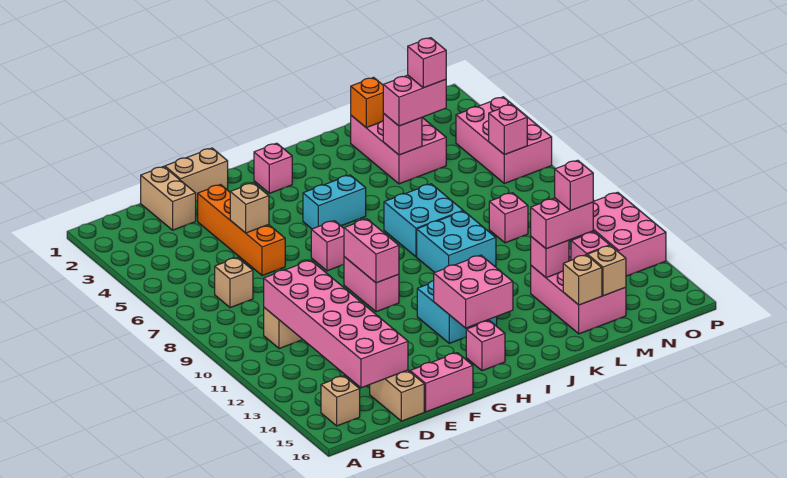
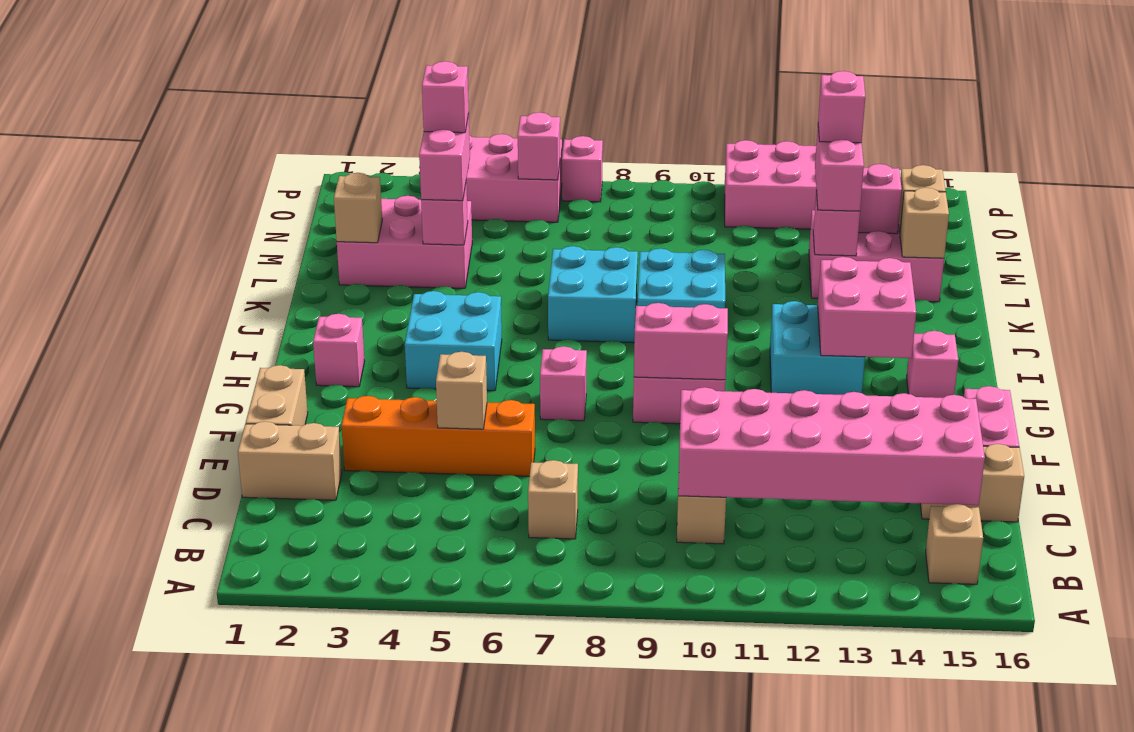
cyan 1x2 brick [303,175,366,229] -> cyan 2x2 brick [405,291,502,391]
orange 1x1 brick [351,77,383,128] -> tan 1x1 brick [334,173,382,243]
pink 1x1 brick [489,193,528,243] -> pink 1x1 brick moved to [562,136,603,202]

